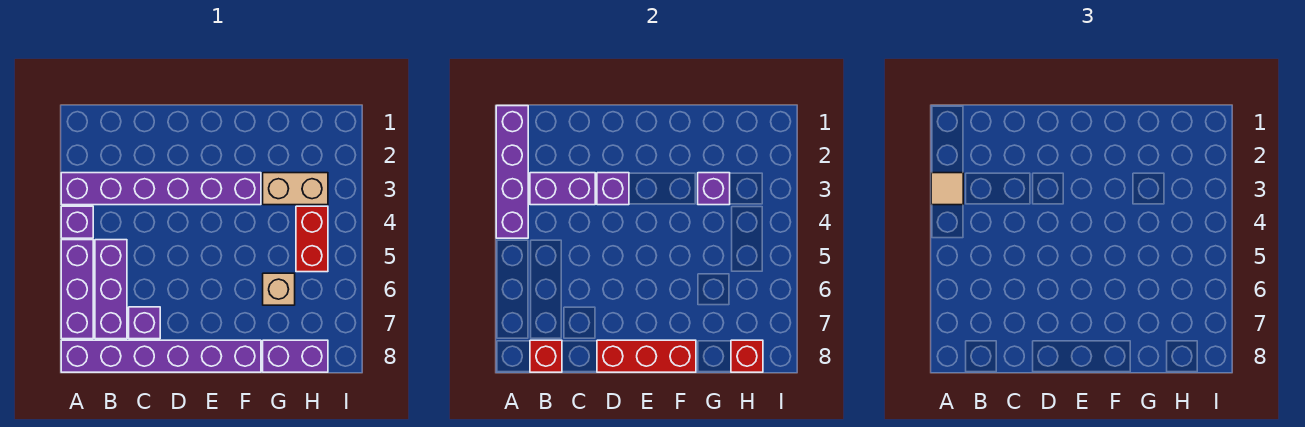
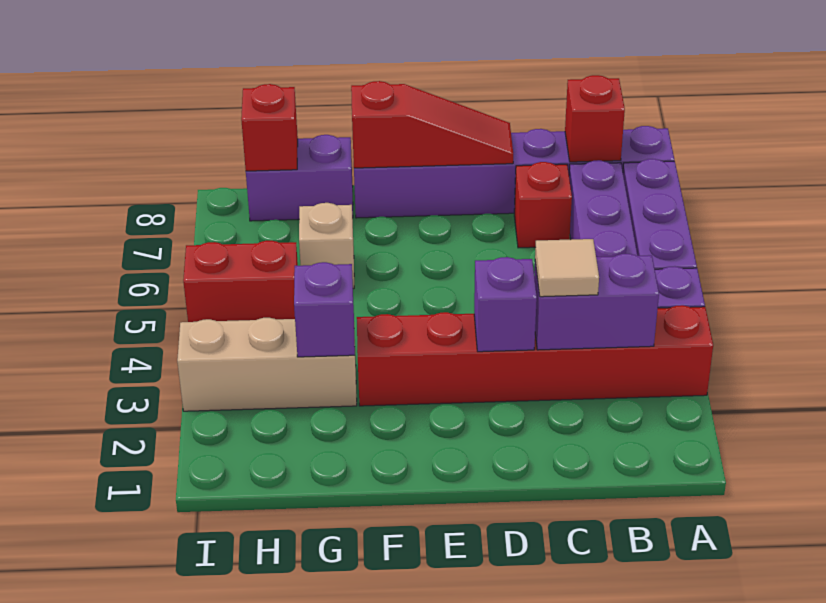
purple 1x4 brick [496,106,528,238] -> none
purple 1x6 brick [61,173,261,205] -> red 1x6 brick [357,305,713,406]
tan 1x1 tile [931,173,963,205] -> tan 1x1 tile moved to [535,239,599,297]
purple 1x1 brick [129,307,160,339] -> red 1x1 brick [514,162,572,248]
red 1x3 brick [597,340,696,372] -> red 1x3 slope [351,81,513,168]
tan 1x2 brick [263,173,328,205] -> tan 1x3 brick [177,318,357,411]
red 1x2 brick [296,206,328,272] -> red 1x2 brick turned to [183,241,298,322]

